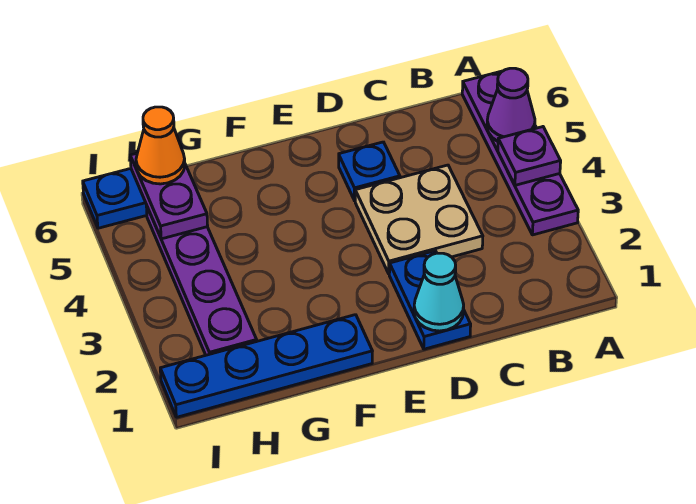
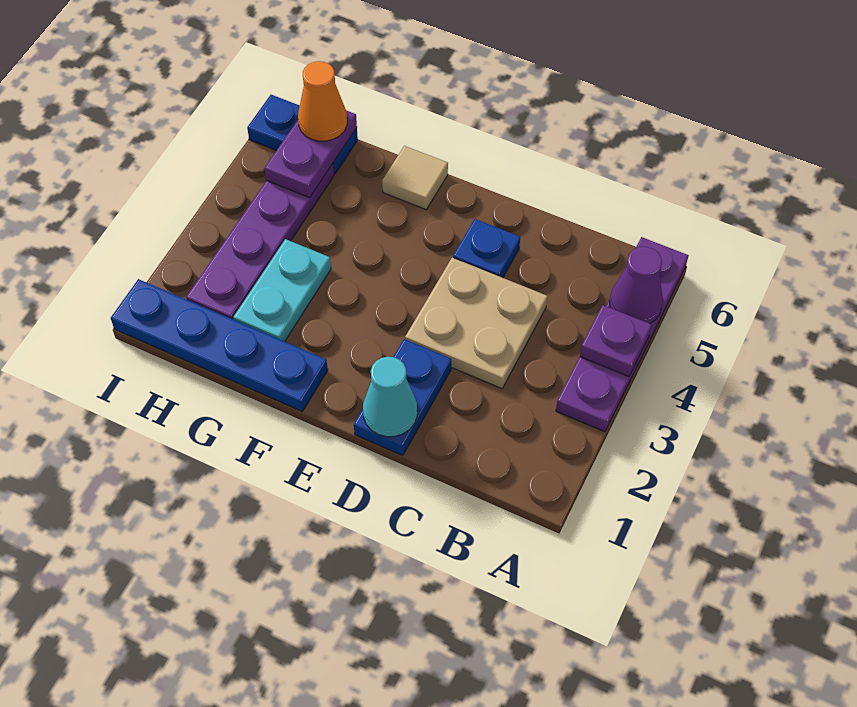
none -> tan 1x1 tile [382,146,448,209]
none -> cyan 1x2 plate [233,239,331,342]

